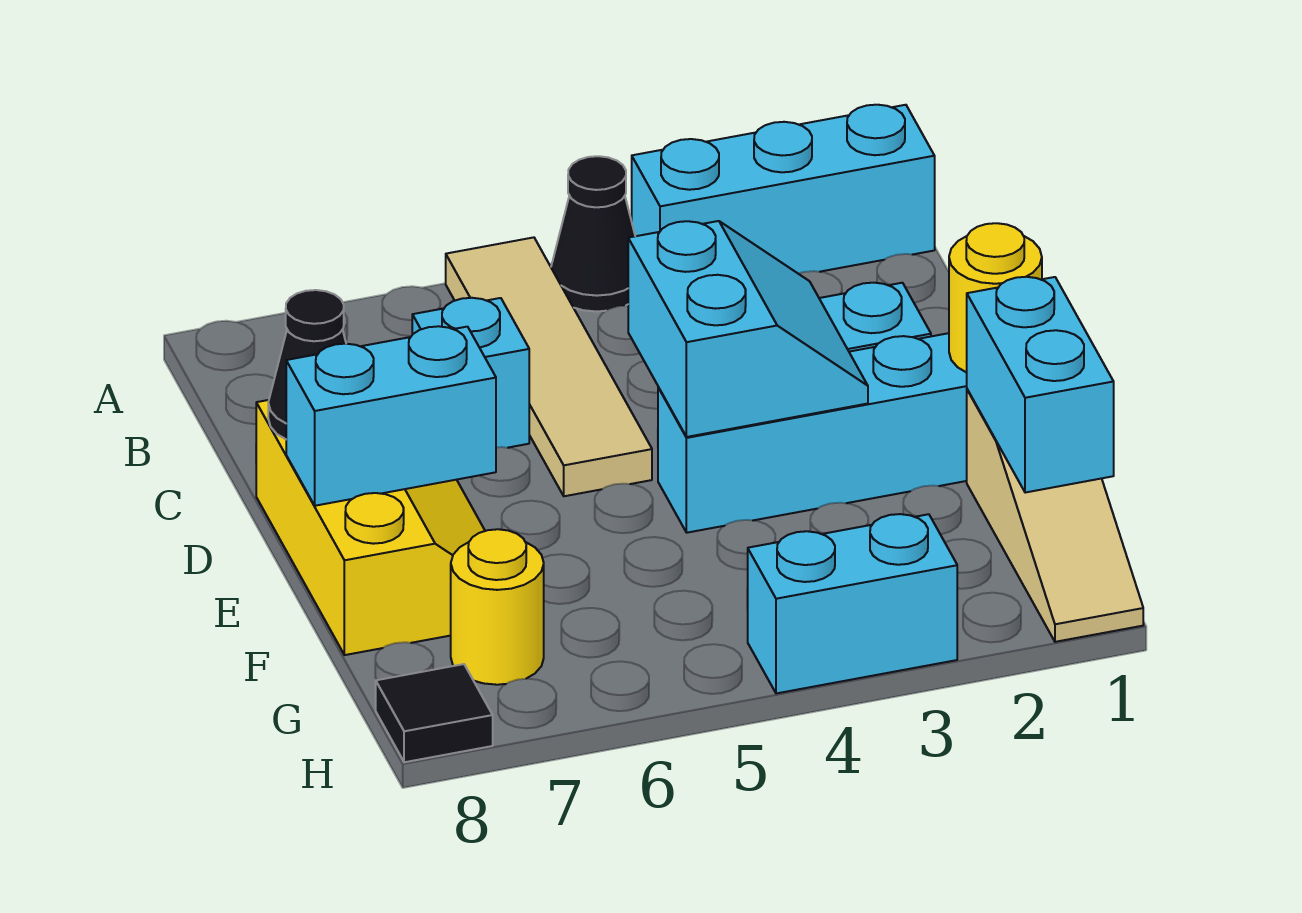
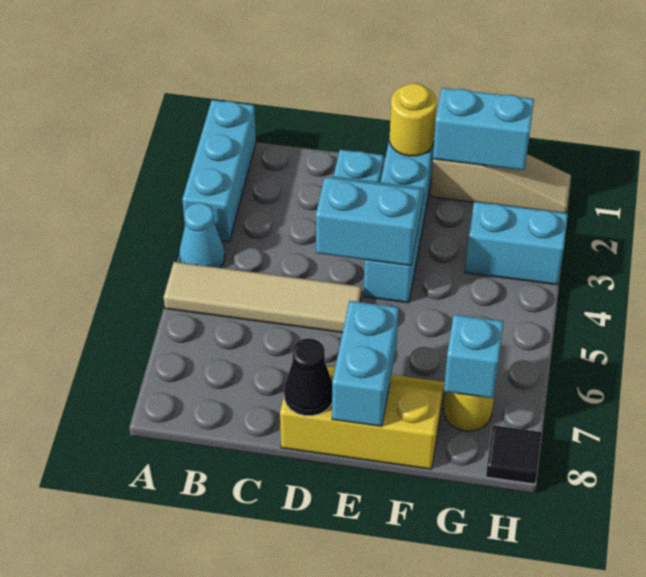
black 1x1 cone [551,156,635,312] -> cyan 1x1 cone [179,203,225,268]
cyan 1x1 brick [412,298,529,448] -> cyan 1x1 brick moved to [444,315,504,398]
cyan 1x2 brick [747,514,957,693] -> cyan 1x2 brick turned to [465,202,568,285]

